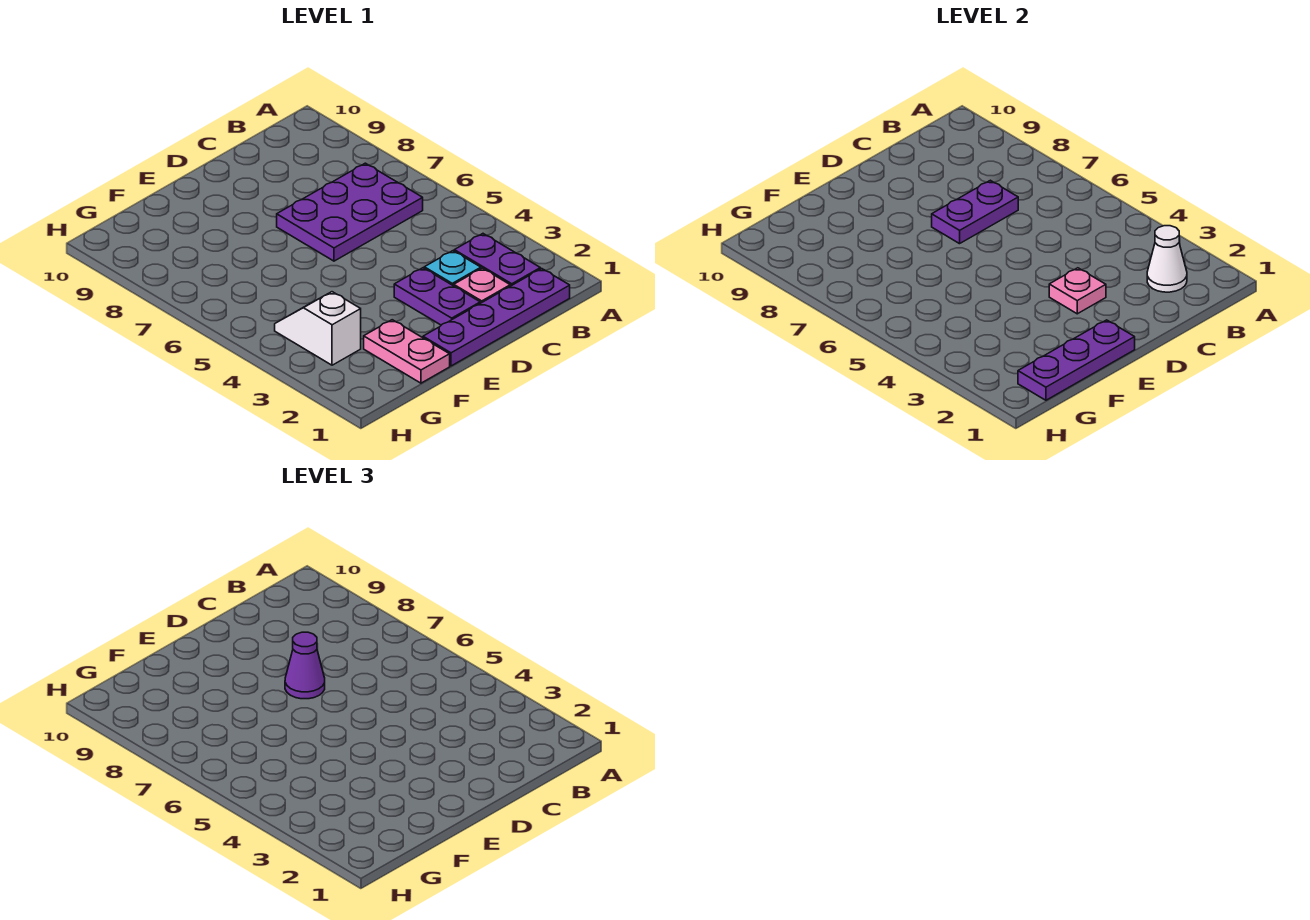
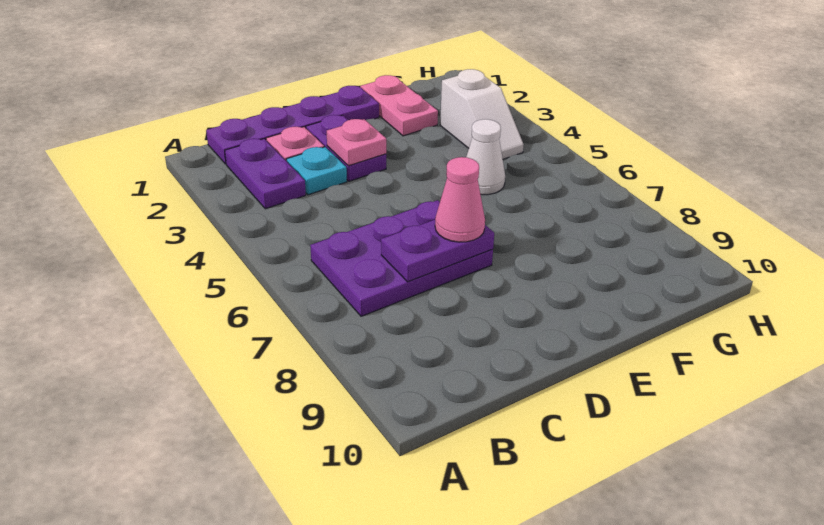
white 1x1 cone [1147,226,1187,292] -> white 1x1 cone moved to [466,119,505,195]
purple 1x1 cone [285,632,325,699] -> pink 1x1 cone [435,157,485,242]
purple 1x3 plate [1018,320,1135,400] -> none

